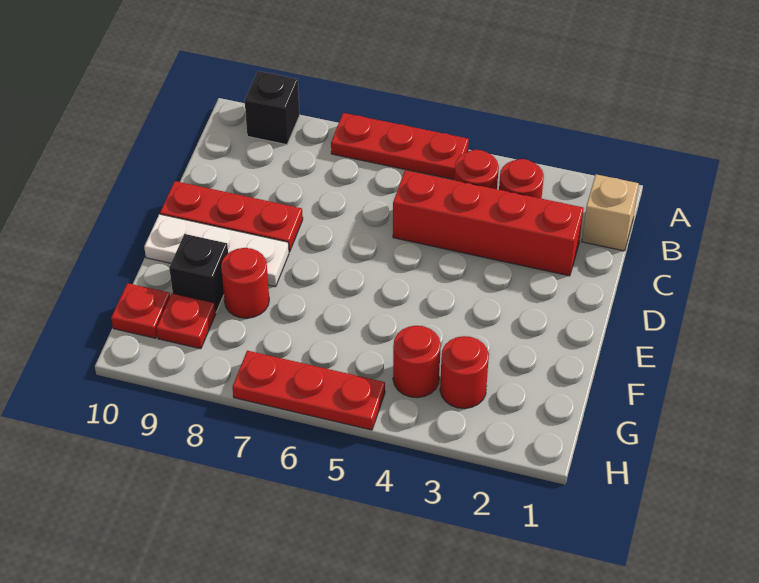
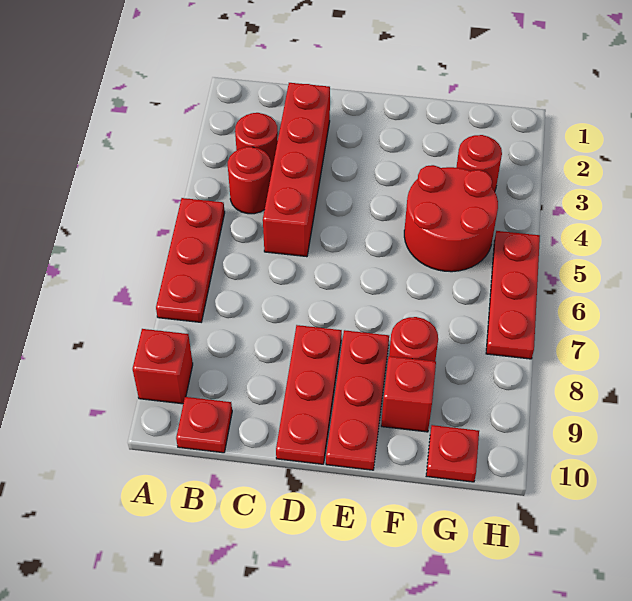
black 1x1 brick [245,71,300,145] -> red 1x1 brick [133,329,193,404]
tan 1x1 brick [582,174,639,251] -> none
white 1x3 plate [144,214,289,287] -> red 1x3 plate [326,330,389,470]
black 1x1 brick [169,234,228,312] -> red 1x1 brick [381,356,436,432]
red 1x1 round brick [393,326,441,398] -> red 2x2 round brick [404,165,498,272]
red 1x1 plate [156,293,216,349] -> red 1x1 plate moved to [176,397,232,453]

